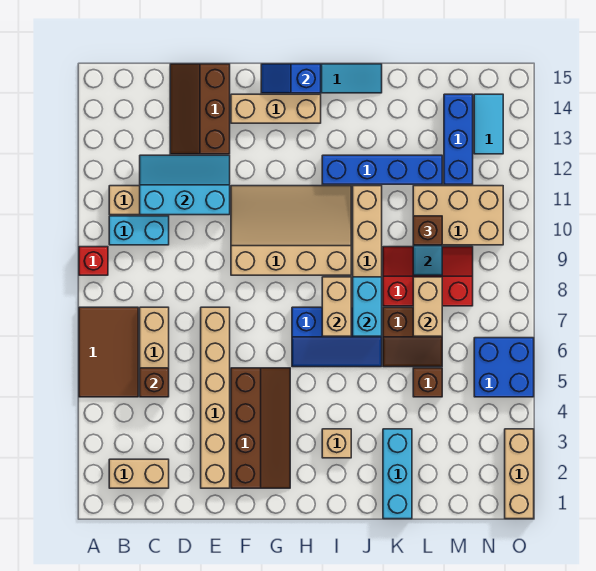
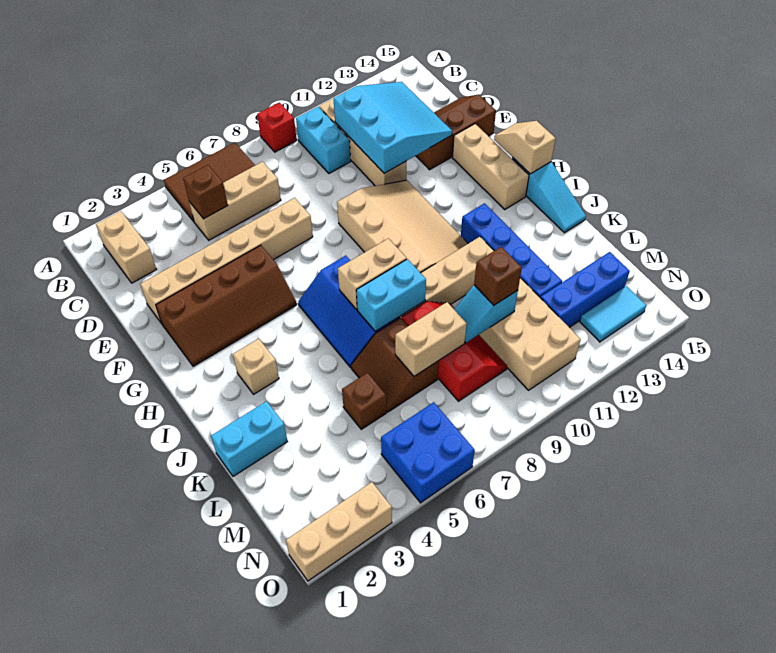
cyan 2x3 slope [140,155,230,215] -> cyan 3x3 slope [333,82,452,173]
blue 1x2 slope [261,64,321,93] -> tan 1x2 slope [494,121,556,174]
cyan 1x3 brick [383,429,412,519] -> cyan 1x2 brick [211,401,287,476]

